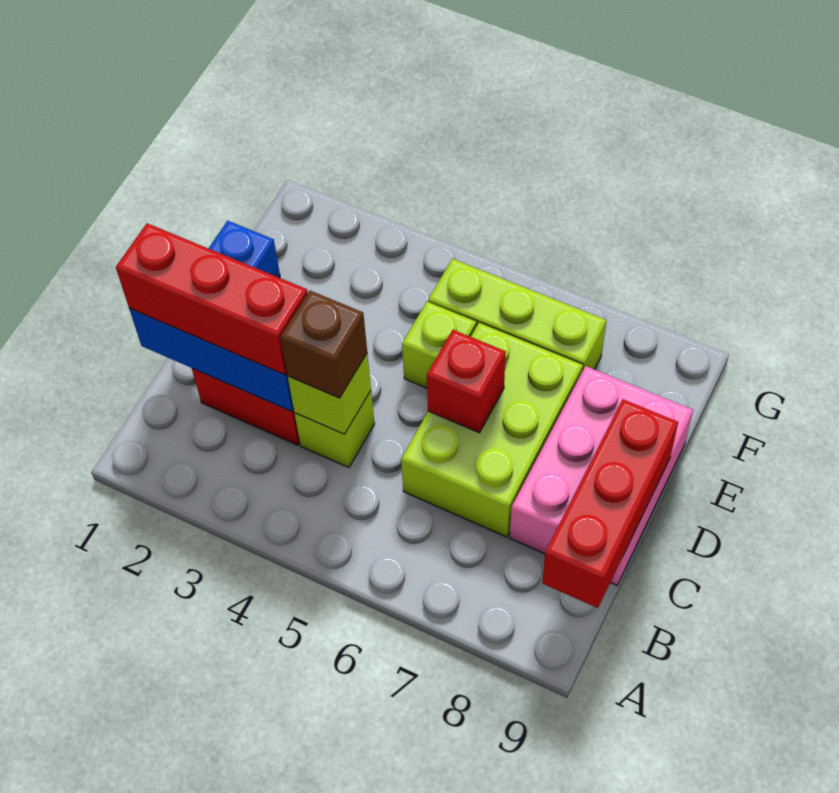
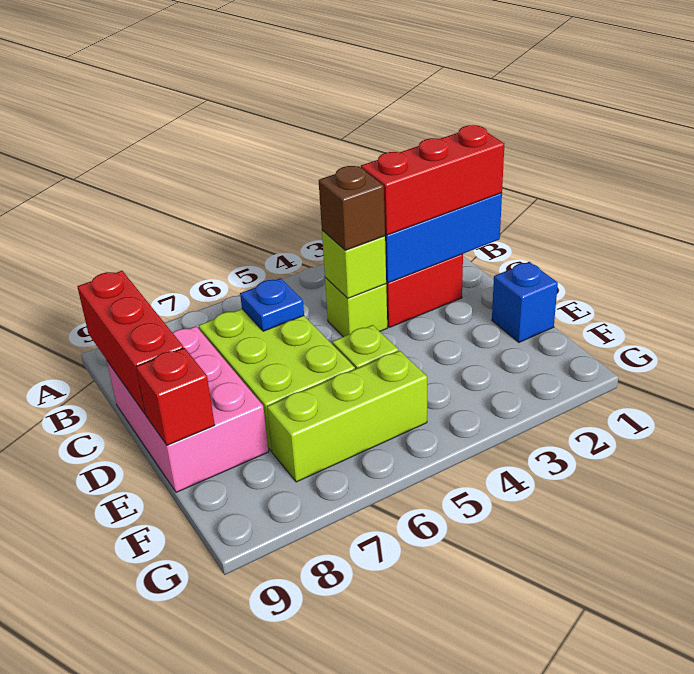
none -> blue 1x1 plate [240,278,304,331]
red 1x1 brick [427,330,506,433] -> red 1x1 brick moved to [136,348,215,445]

